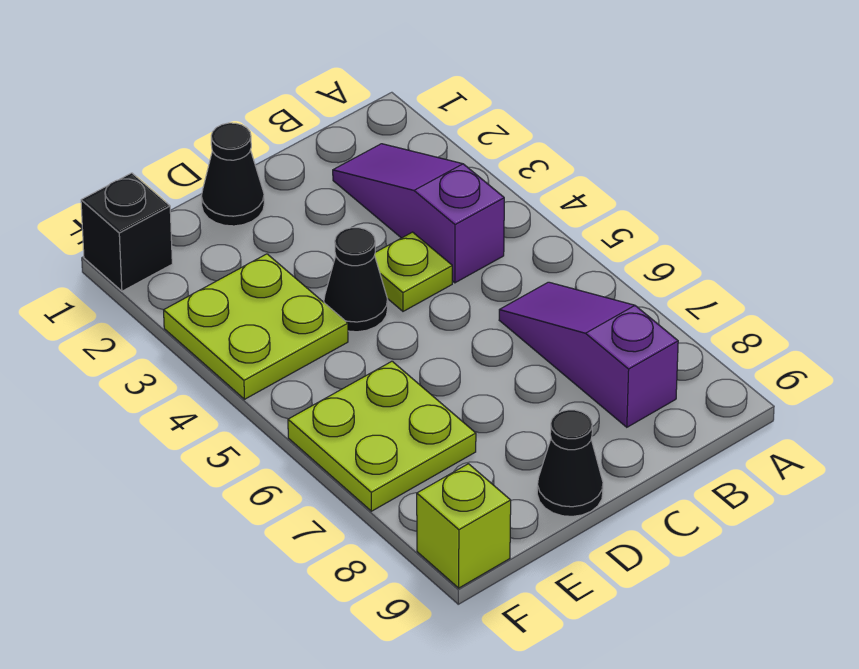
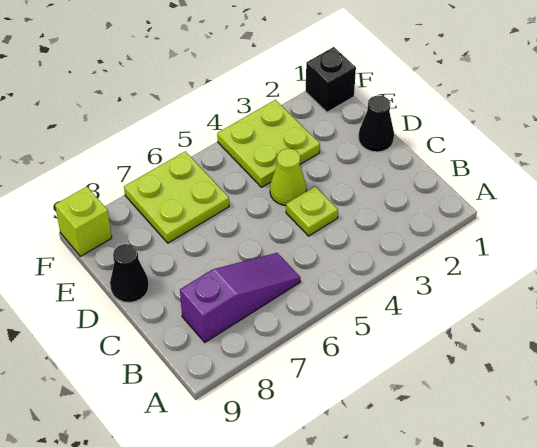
purple 1x3 slope [333,144,504,283] -> none
black 1x1 cone [324,228,388,332] -> lime 1x1 cone [270,149,306,205]

